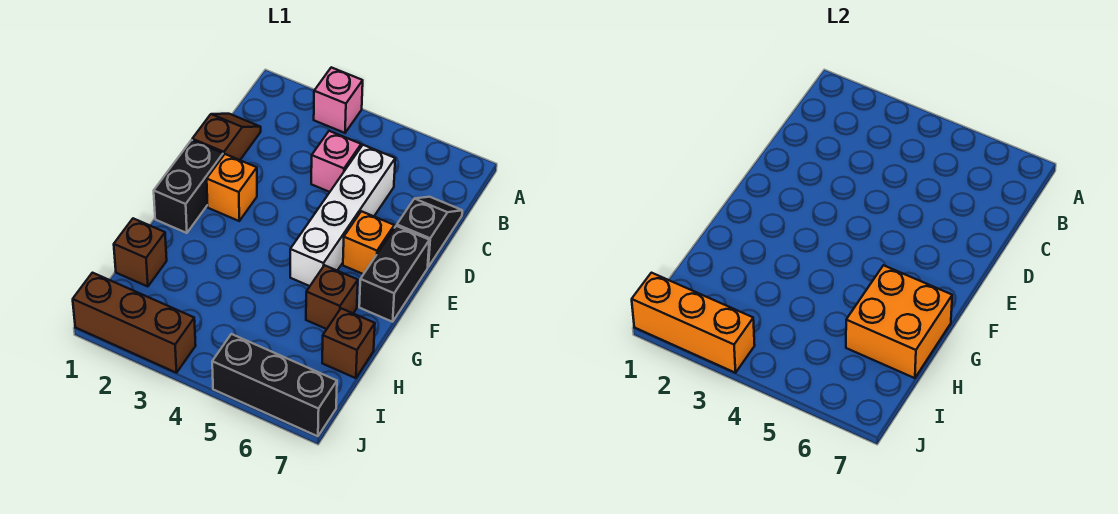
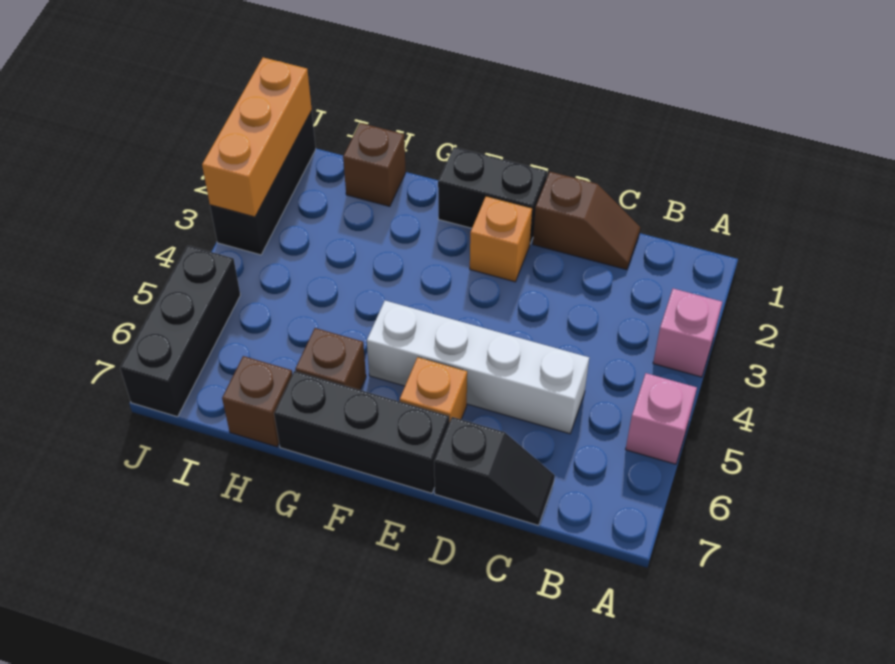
pink 1x1 brick [311,131,361,192] -> pink 1x1 brick moved to [626,373,697,464]
black 1x2 brick [359,226,429,322] -> black 1x3 brick [274,371,449,493]
orange 2x2 brick [846,265,952,378] -> none
brown 1x3 brick [73,273,196,373] -> black 1x3 brick [210,111,316,255]

